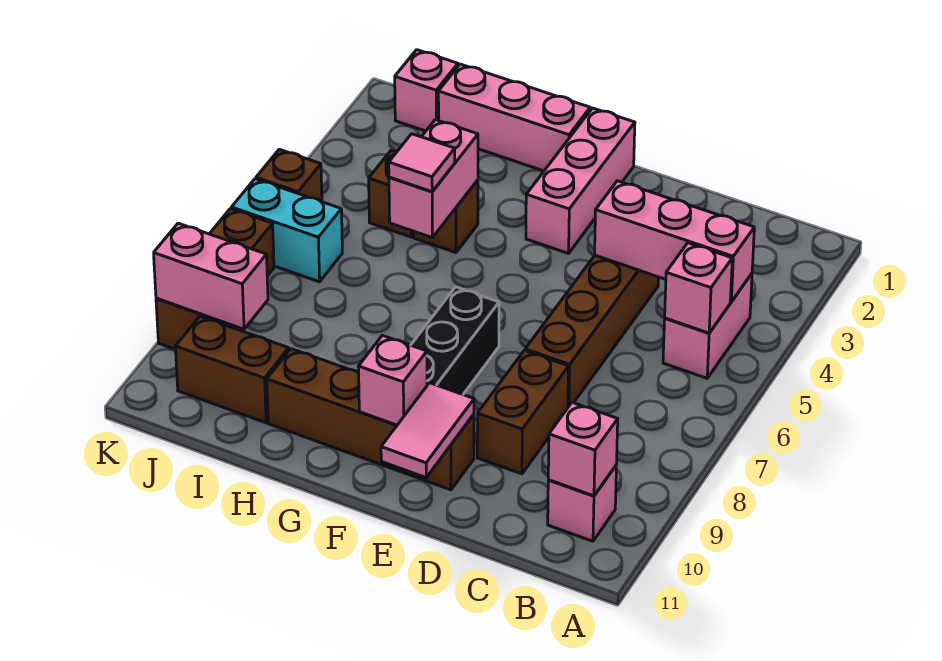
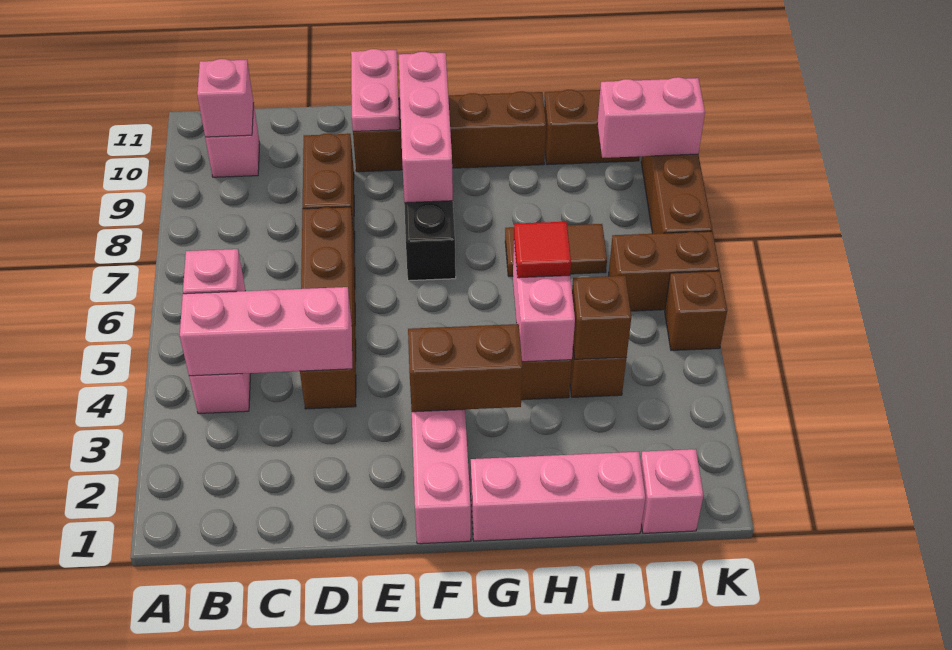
pink 1x2 tile [381,383,474,477] -> pink 1x2 plate [351,49,399,131]
none -> brown 1x2 brick [408,324,522,412]
pink 1x1 brick [358,335,427,425] -> pink 1x3 brick [399,52,453,203]
pink 1x1 tile [389,134,455,192] -> red 1x1 tile [514,222,571,278]
none -> brown 1x2 tile [505,224,607,276]
none -> brown 1x1 brick [572,276,631,359]
cyan 1x2 brick [231,179,342,282] -> brown 1x2 brick [609,231,720,311]

